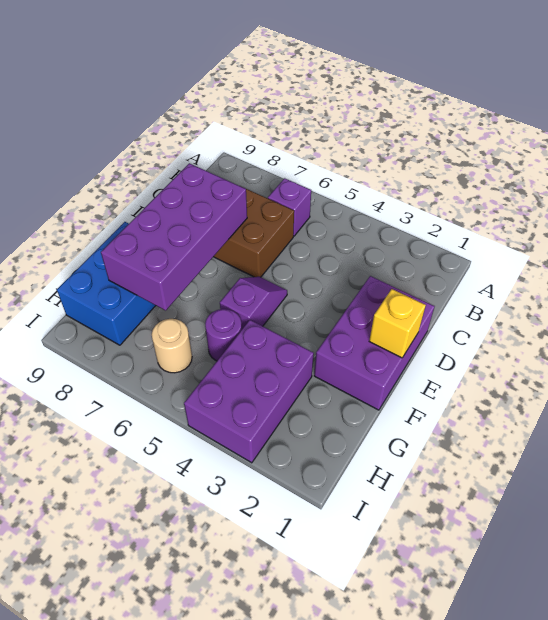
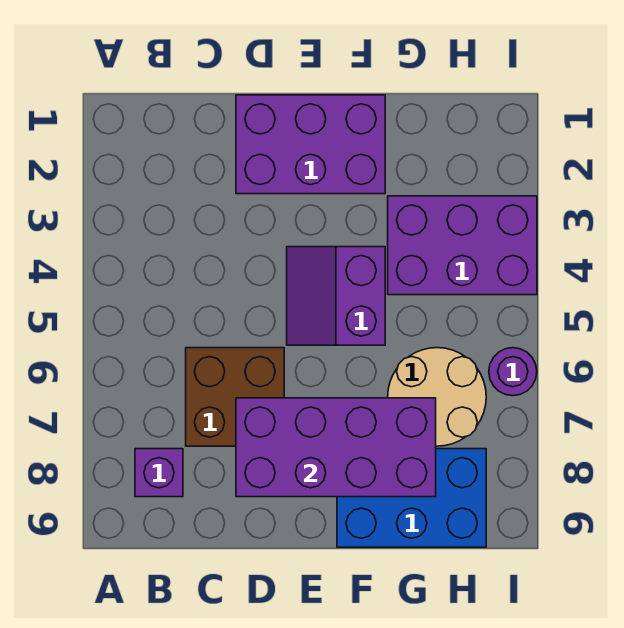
purple 1x1 brick [268,178,311,236] -> purple 1x1 brick moved to [135,449,183,497]
yellow 1x1 brick [369,289,426,358] -> none
purple 1x2 slope [220,277,287,329] -> purple 2x2 slope [287,247,385,345]
purple 1x1 round brick [205,309,242,361] -> purple 1x1 round brick moved to [489,348,537,396]
tan 1x1 round brick [152,319,192,373] -> tan 2x2 round brick [388,348,486,446]

